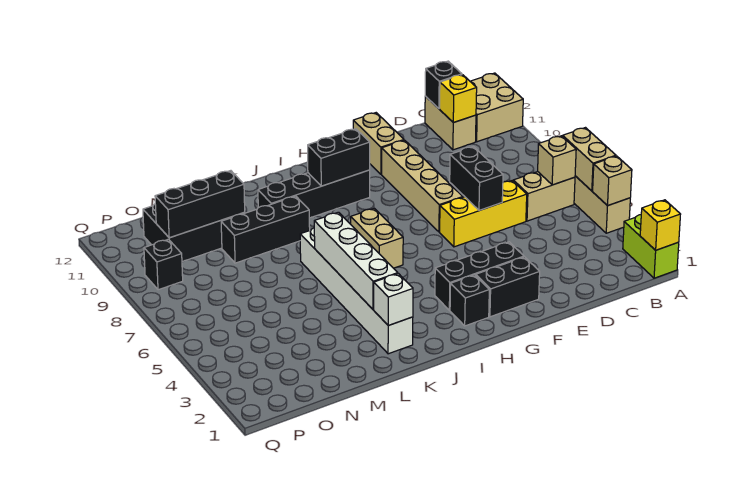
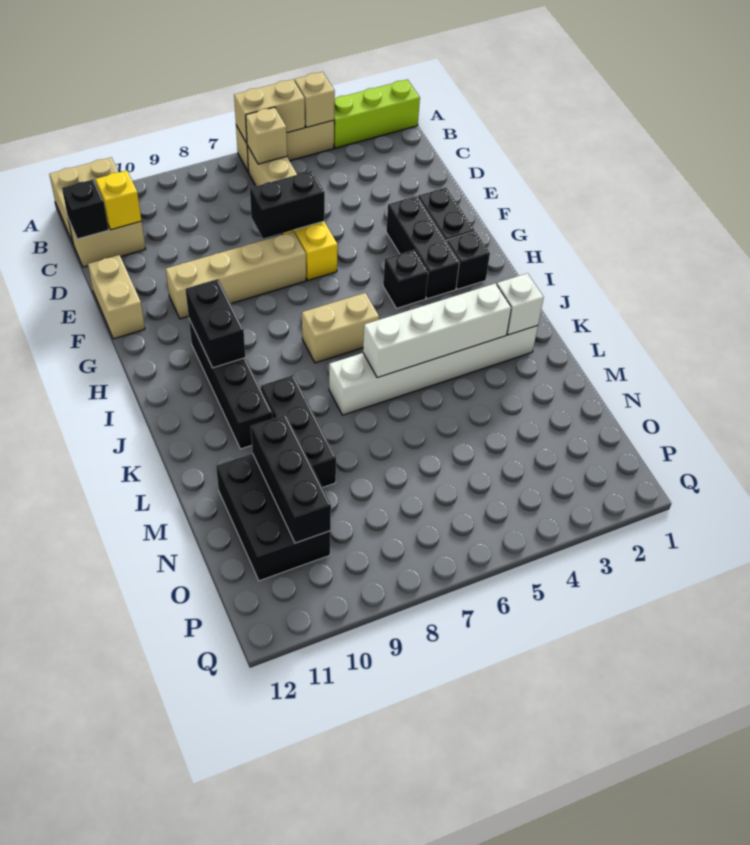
lime 1x2 brick [623,215,679,278] -> lime 1x3 brick [334,80,420,148]
yellow 1x1 brick [640,200,681,250] -> none
tan 1x2 brick [353,113,404,174] -> tan 1x2 brick turned to [88,255,145,339]
black 1x1 brick [144,239,183,290] -> black 1x1 brick moved to [383,250,428,308]

